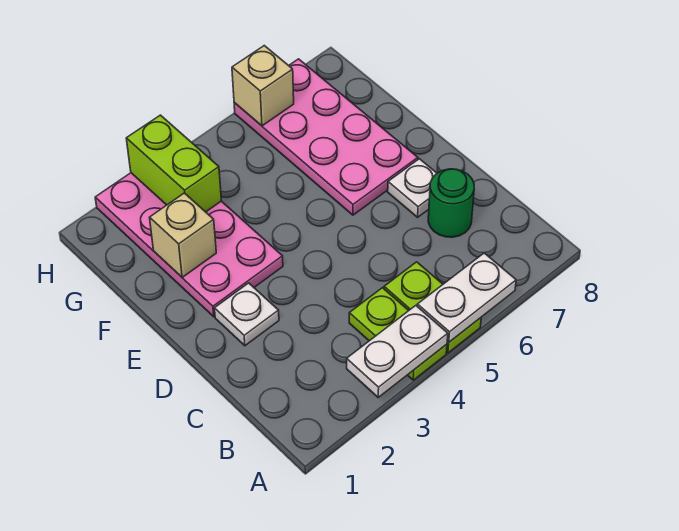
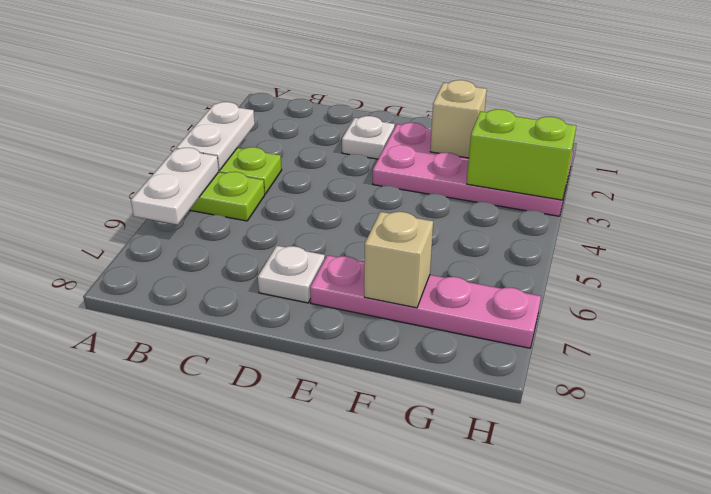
green 1x1 round brick [428,169,474,237] -> none
pink 2x4 plate [234,59,418,215] -> pink 1x4 plate [310,255,541,348]
tan 1x1 brick [232,46,294,126] -> tan 1x1 brick moved to [364,212,433,308]

